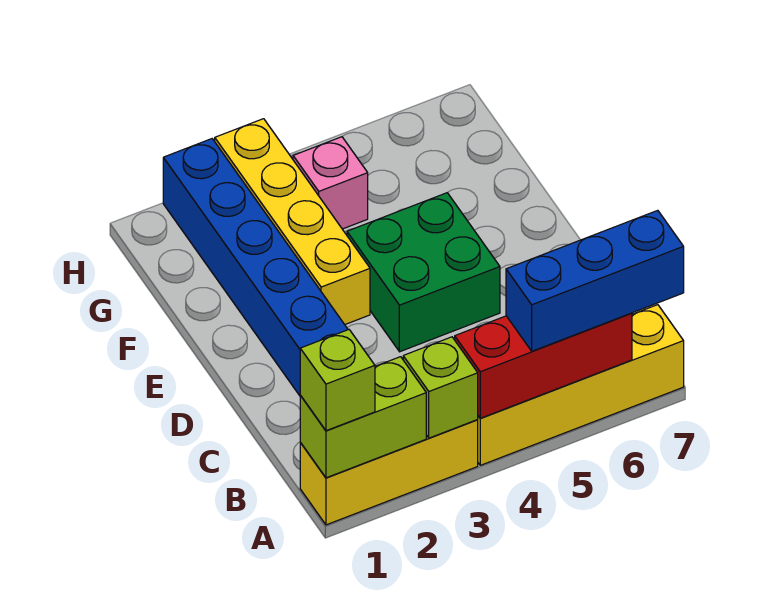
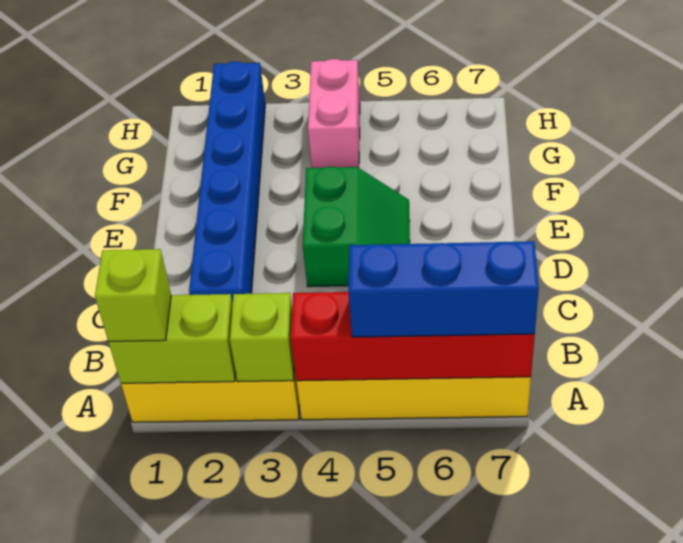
red 1x3 brick [455,313,632,418] -> red 1x4 brick [291,292,535,381]
green 2x2 brick [347,193,500,352] -> green 2x2 slope [303,167,410,287]
yellow 1x4 brick [215,119,370,325] -> none
pink 1x1 brick [293,137,368,229] -> pink 1x2 brick [308,59,360,168]

